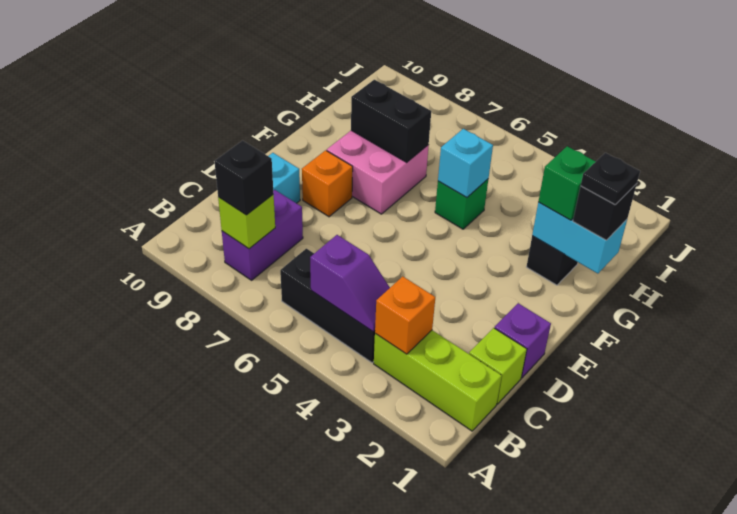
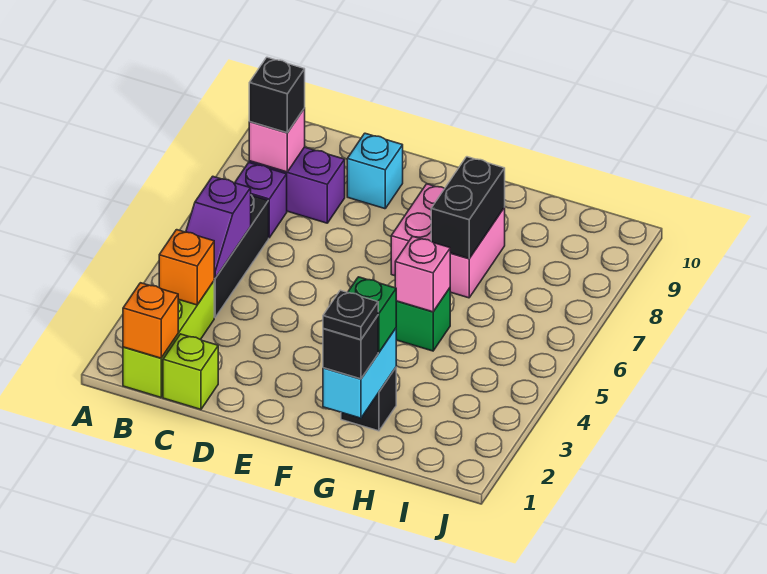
lime 1x1 brick [218,194,275,249] -> pink 1x1 brick [249,108,305,172]
purple 1x1 brick [495,303,551,378] -> purple 1x1 brick moved to [235,163,287,238]
orange 1x1 brick [302,150,353,217] -> orange 1x1 brick moved to [123,283,178,358]
cyan 1x1 brick [438,129,493,198] -> pink 1x1 brick [395,236,450,312]

